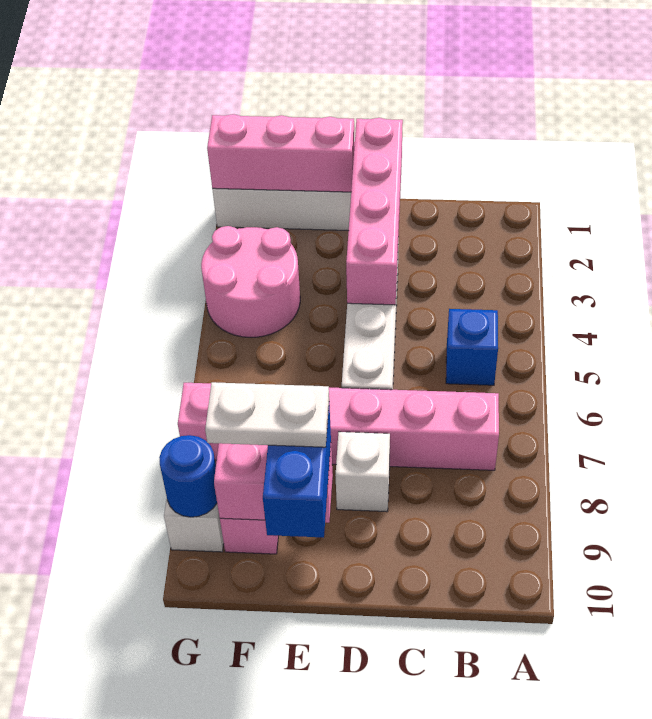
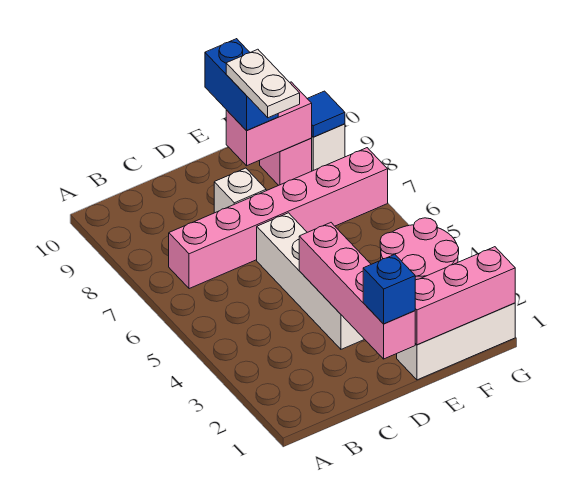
blue 1x1 brick [446,309,498,385] -> blue 1x1 brick moved to [363,255,415,324]
white 1x2 plate [205,382,329,447] -> white 1x2 plate turned to [226,49,300,118]
blue 1x1 round brick [159,435,217,517] -> blue 1x1 tile [307,91,345,137]

